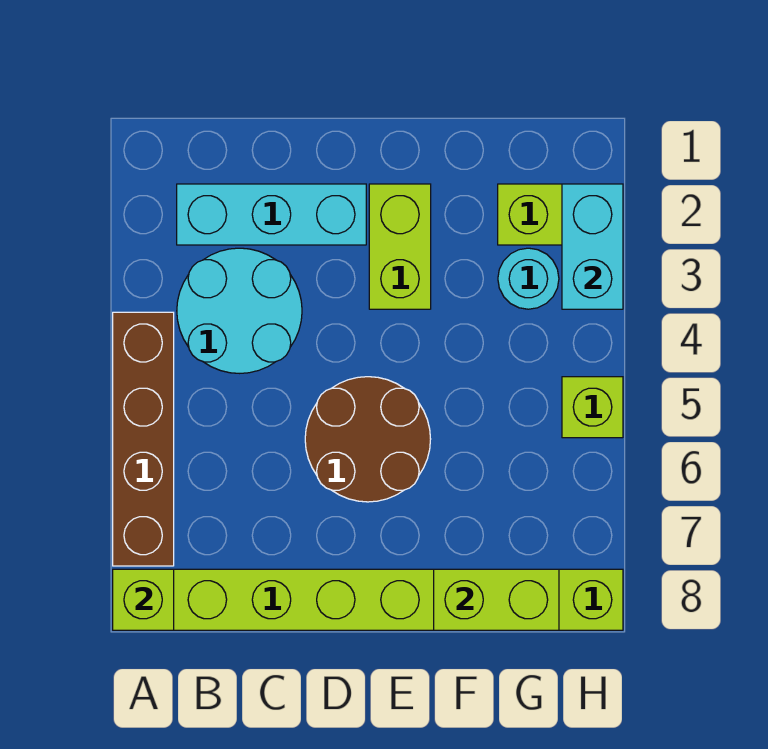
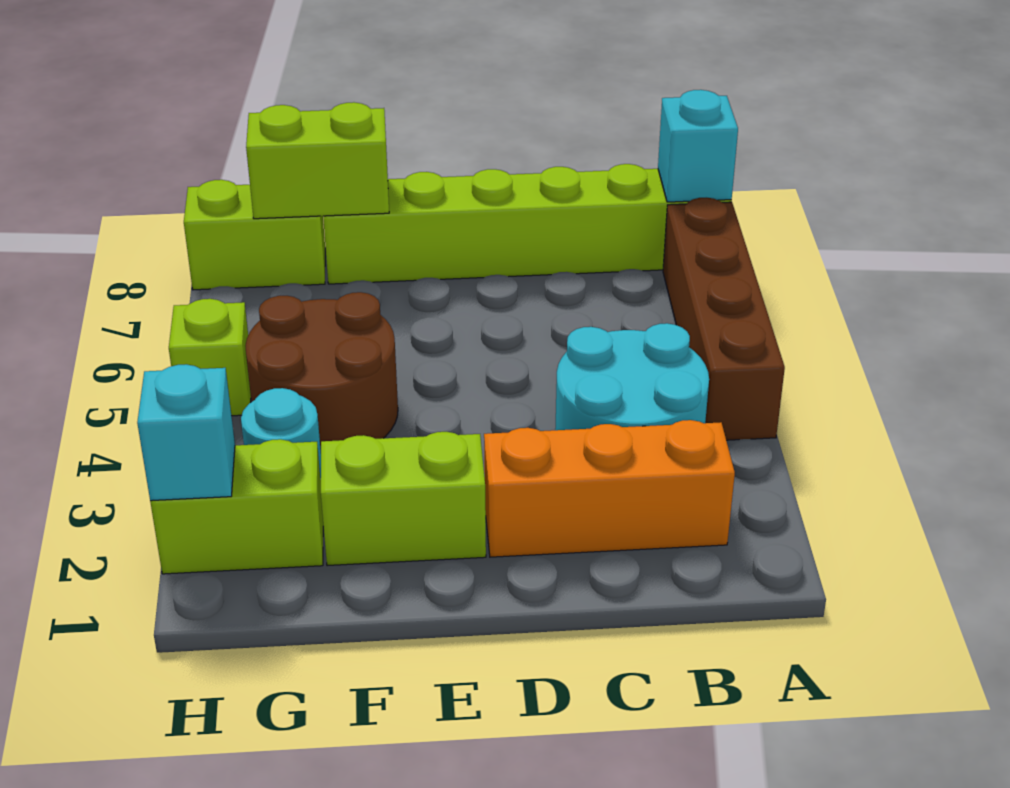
lime 1x1 brick [113,569,174,630] -> cyan 1x1 brick [658,90,738,202]
cyan 1x3 brick [177,184,366,245] -> orange 1x3 brick [484,420,735,557]
brown 2x2 round brick [305,377,431,502] -> brown 2x2 round brick moved to [245,292,398,450]
lime 1x2 brick [369,184,431,309] -> lime 1x2 brick turned to [321,432,486,566]
cyan 1x2 brick [562,184,623,309] -> cyan 1x1 brick [137,364,235,501]

